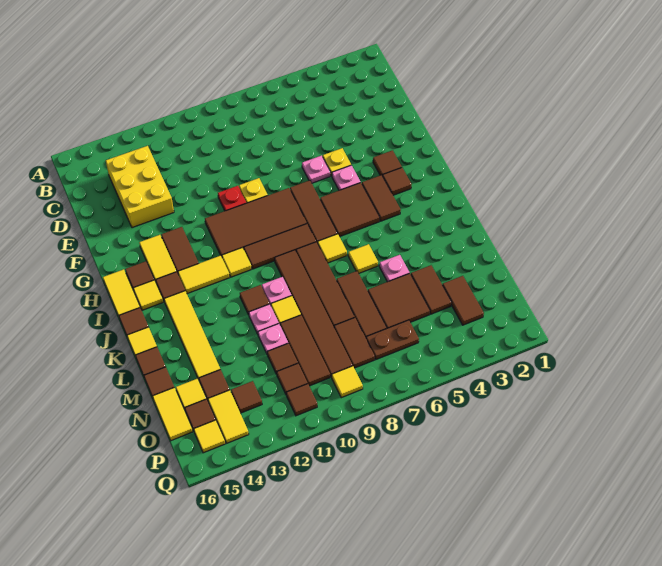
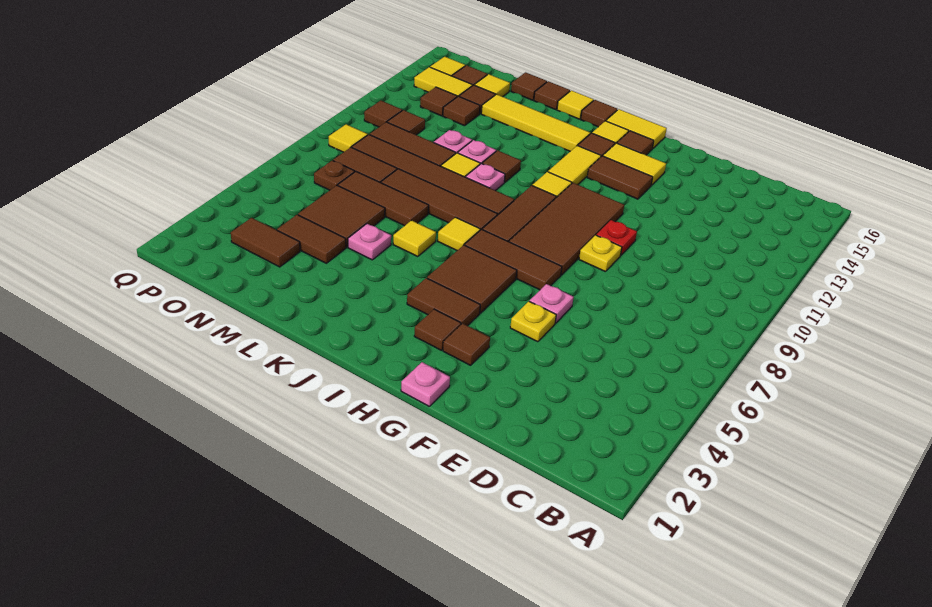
yellow 2x3 brick [106,146,174,228] -> none
pink 1x1 plate [332,165,361,190] -> pink 1x1 plate moved to [401,362,450,406]
brown 1x1 tile [267,343,298,374] -> brown 1x1 tile moved to [443,96,480,126]
yellow 1x2 tile [152,388,193,441] -> none
brown 1x2 plate [366,320,419,359] -> brown 1x1 plate [314,161,355,190]

